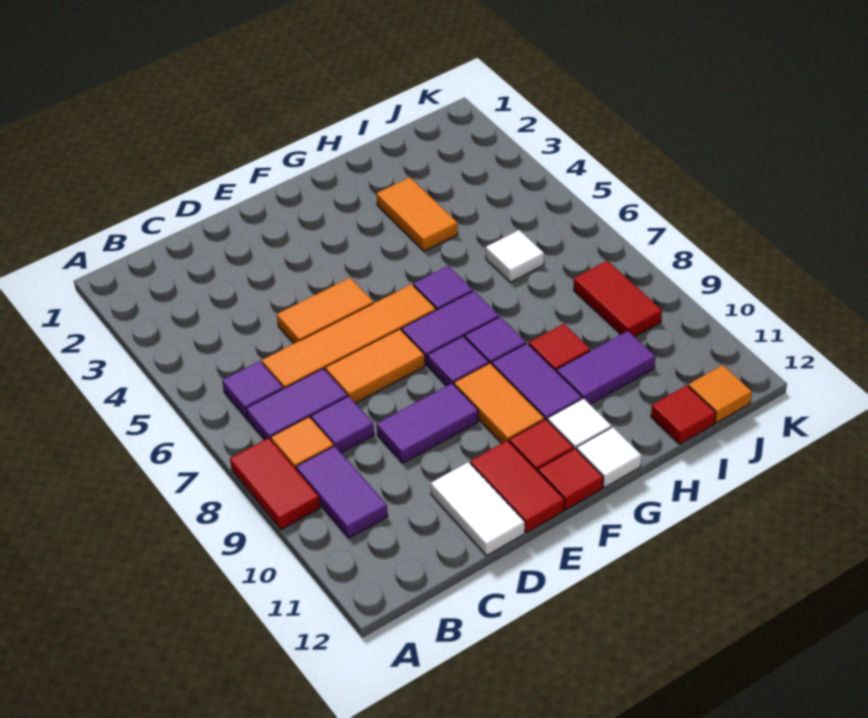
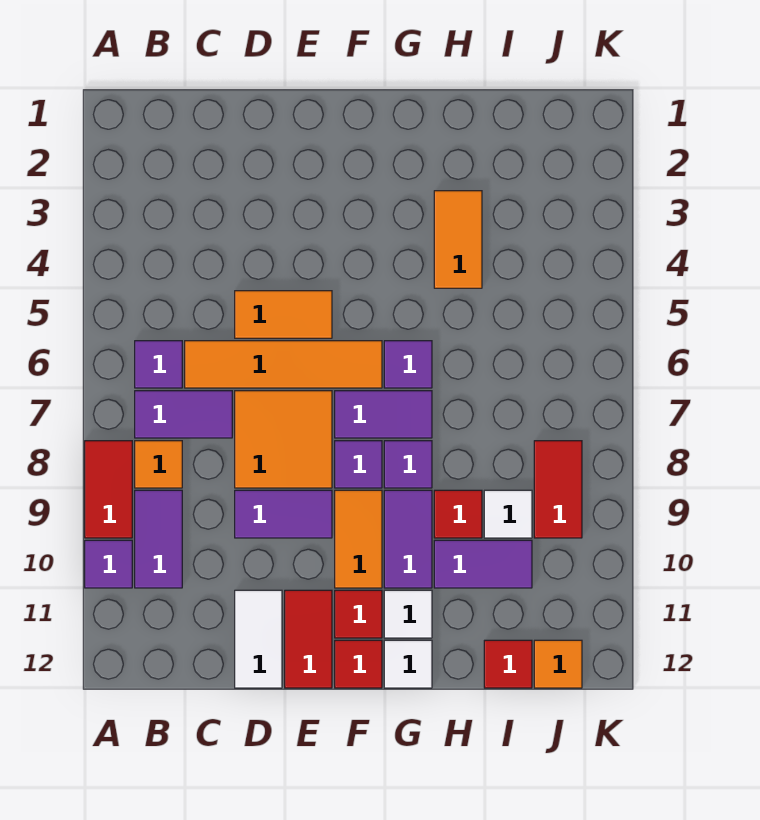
purple 1x1 tile [311,396,374,453] -> purple 1x1 tile moved to [85,540,132,588]
orange 1x2 tile [325,329,425,403] -> orange 2x2 tile [235,391,332,488]
white 1x1 tile [486,230,544,282] -> white 1x1 tile moved to [484,490,532,538]

